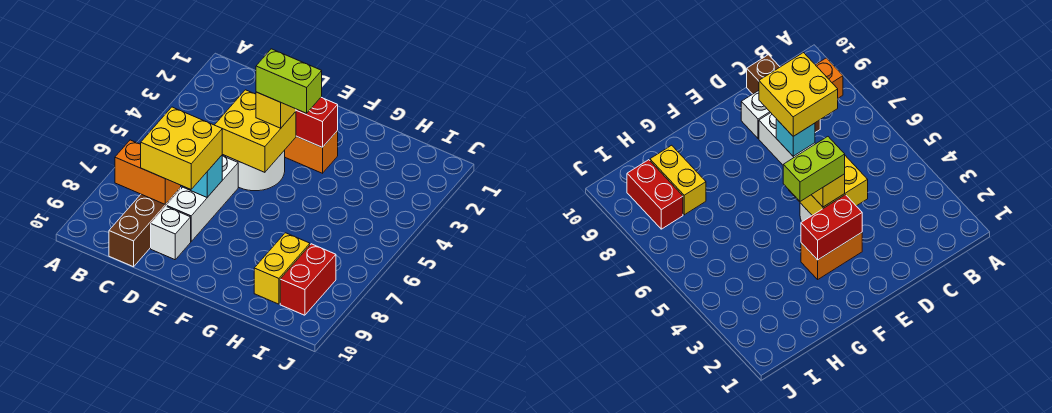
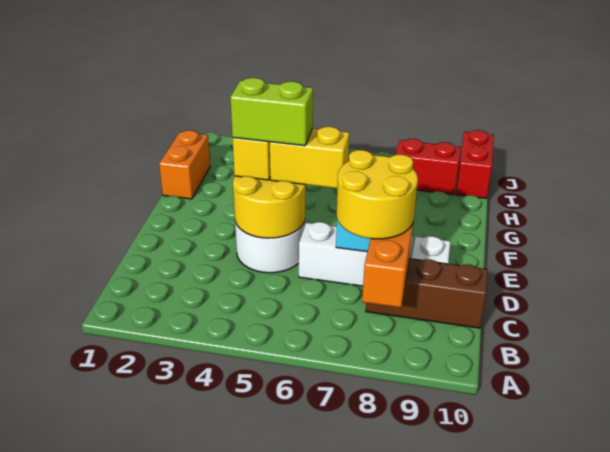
yellow 2x2 brick [140,107,222,189] -> yellow 2x2 round brick [337,150,418,239]
yellow 2x2 brick [215,90,296,172] -> yellow 2x2 round brick [233,176,306,238]
orange 1x2 brick [285,131,338,173] -> orange 1x2 brick moved to [159,130,210,199]
red 1x2 brick [296,98,338,147] -> red 1x2 brick moved to [456,130,494,198]
lime 1x2 brick [256,49,322,113] -> lime 1x2 brick turned to [230,78,313,146]
yellow 1x2 brick [254,233,310,304] -> yellow 1x2 brick moved to [270,127,349,188]

